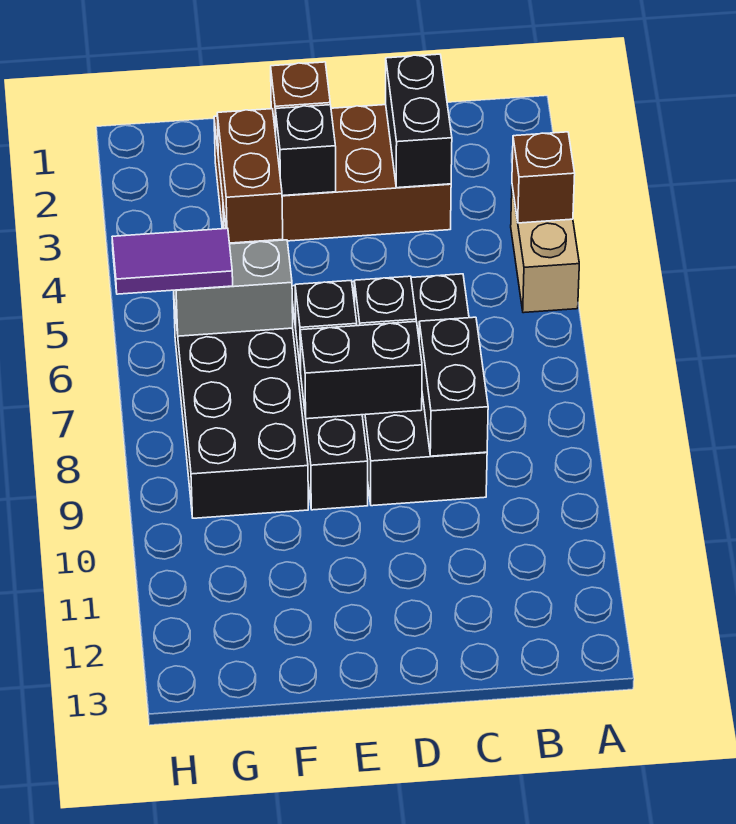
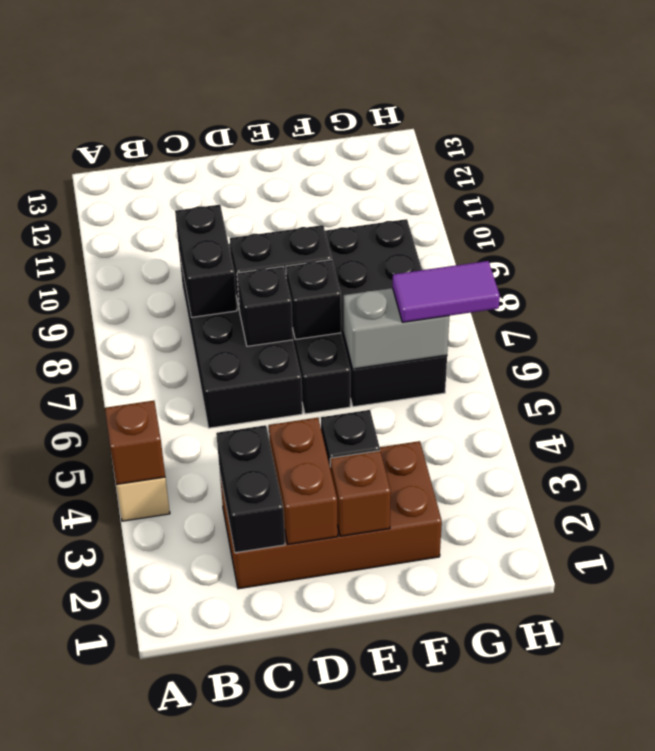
brown 1x2 brick [217,109,283,243] -> brown 1x2 brick moved to [269,418,338,544]

